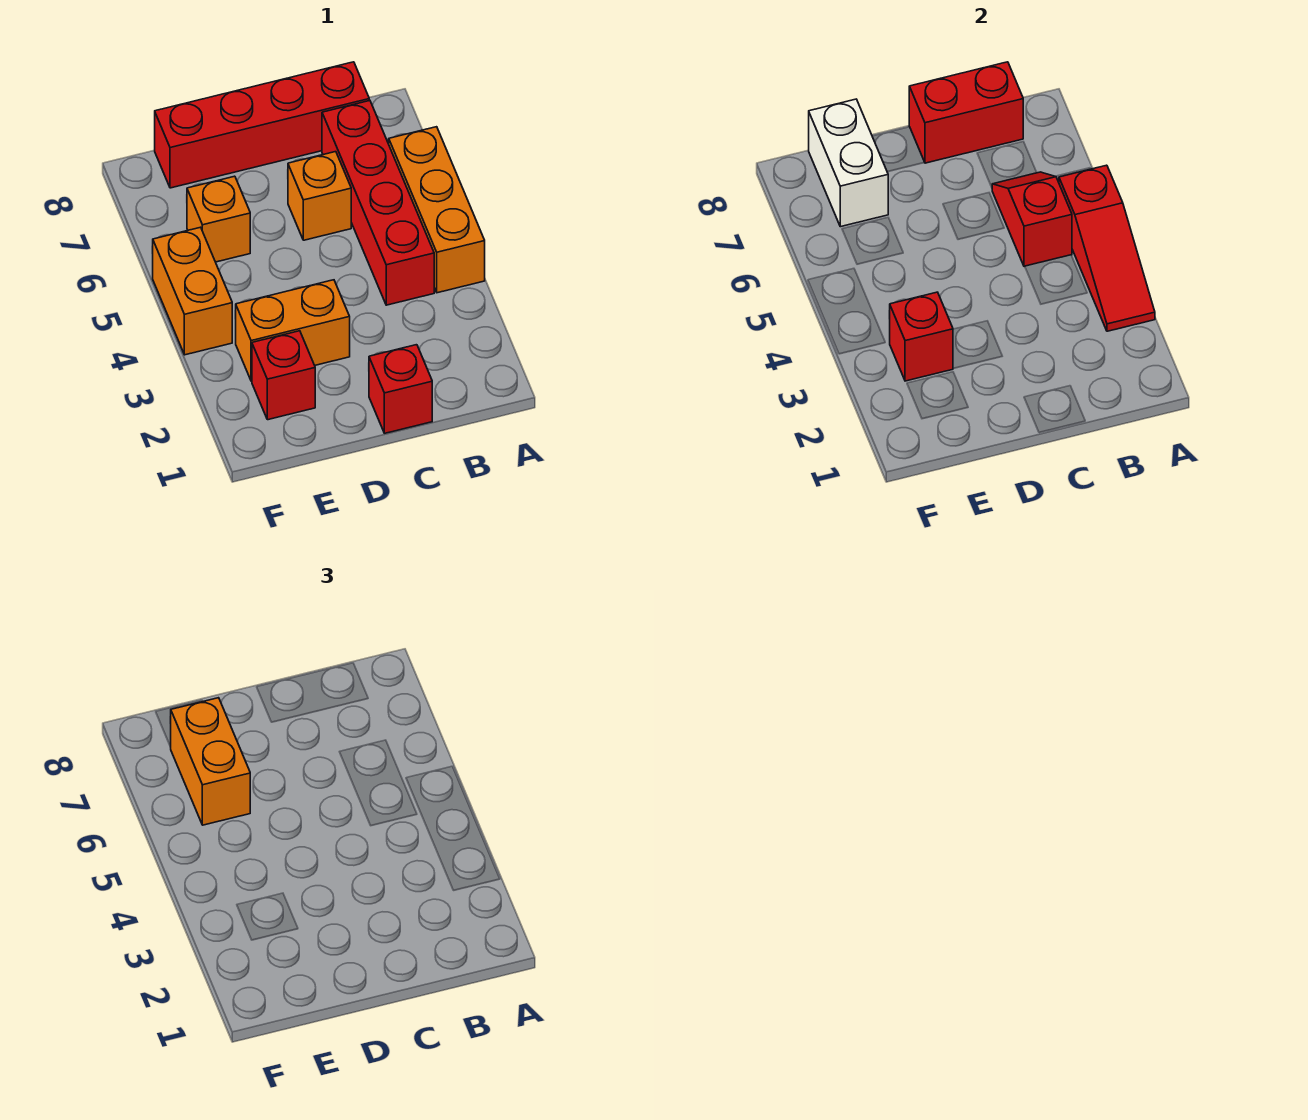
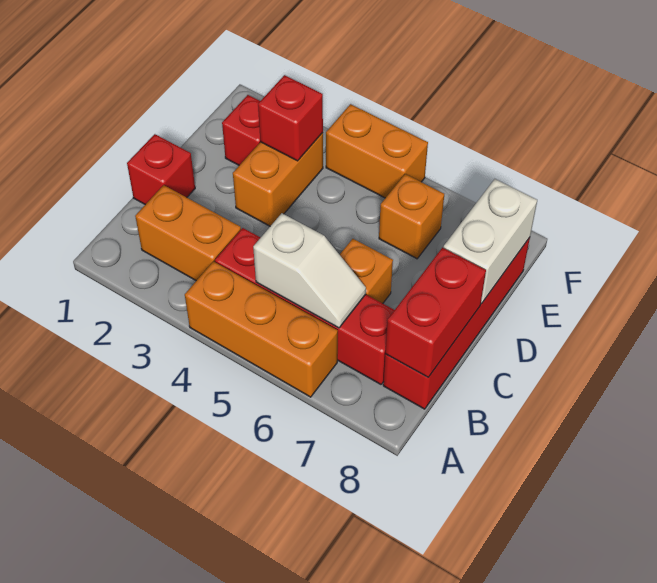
red 1x3 slope [1059,165,1155,331] -> none
red 1x2 slope [992,172,1072,267] -> white 1x2 slope [253,213,366,328]
orange 1x2 brick [171,698,250,825] -> orange 1x2 brick moved to [135,185,241,281]
white 1x2 brick [809,99,888,227] -> white 1x2 brick turned to [443,179,537,304]

